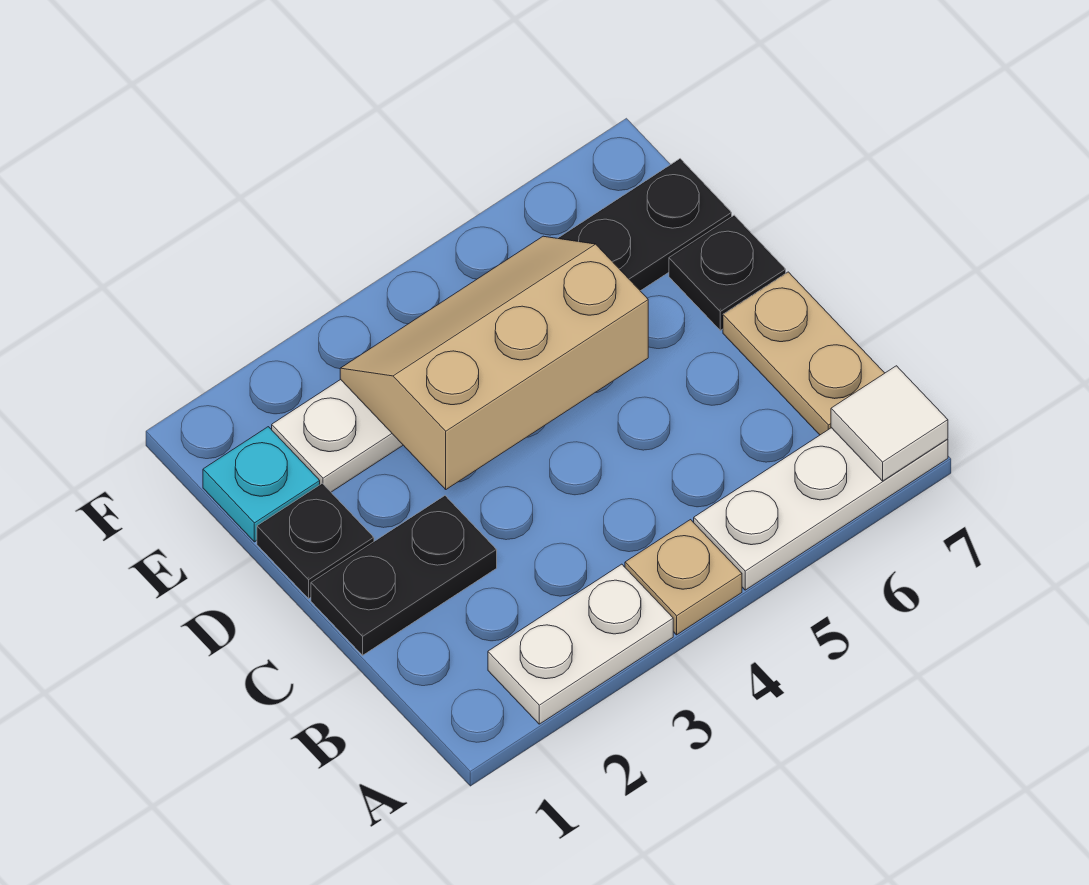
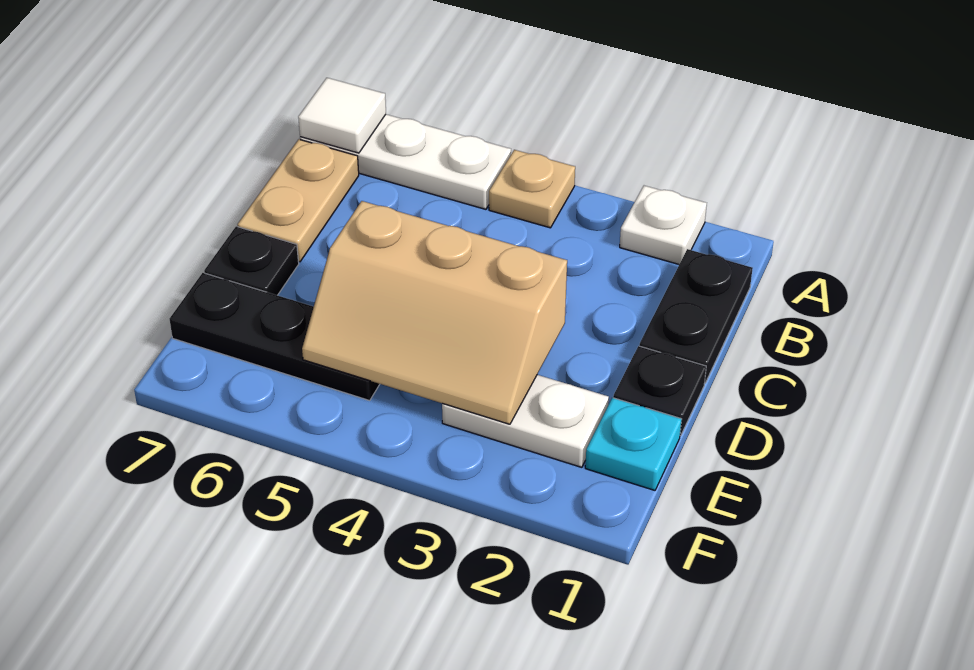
white 1x2 plate [488,564,673,724] -> white 1x1 plate [620,186,707,264]
black 1x2 plate [311,496,497,655] -> black 1x2 plate turned to [639,249,753,383]

